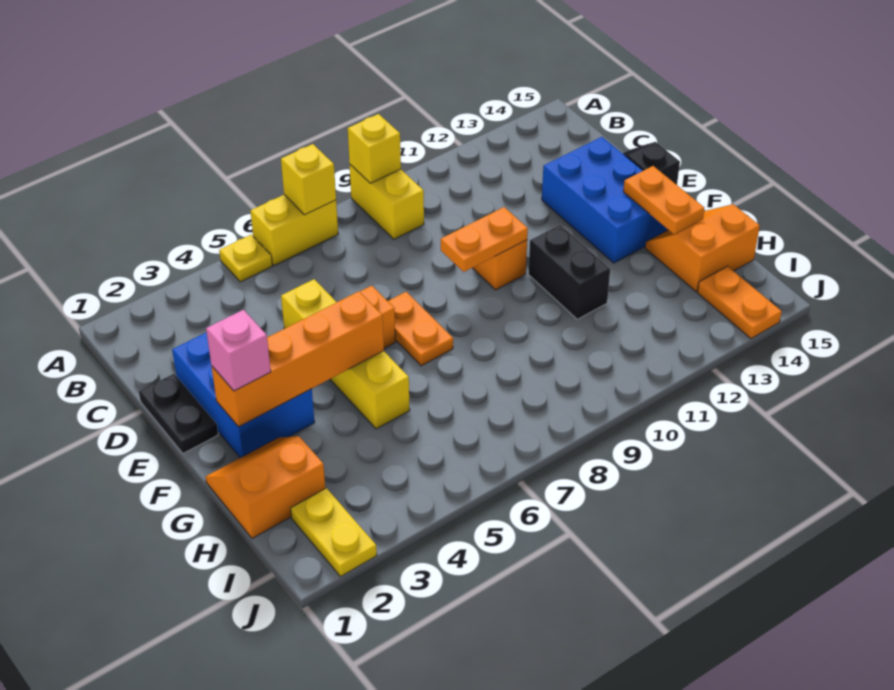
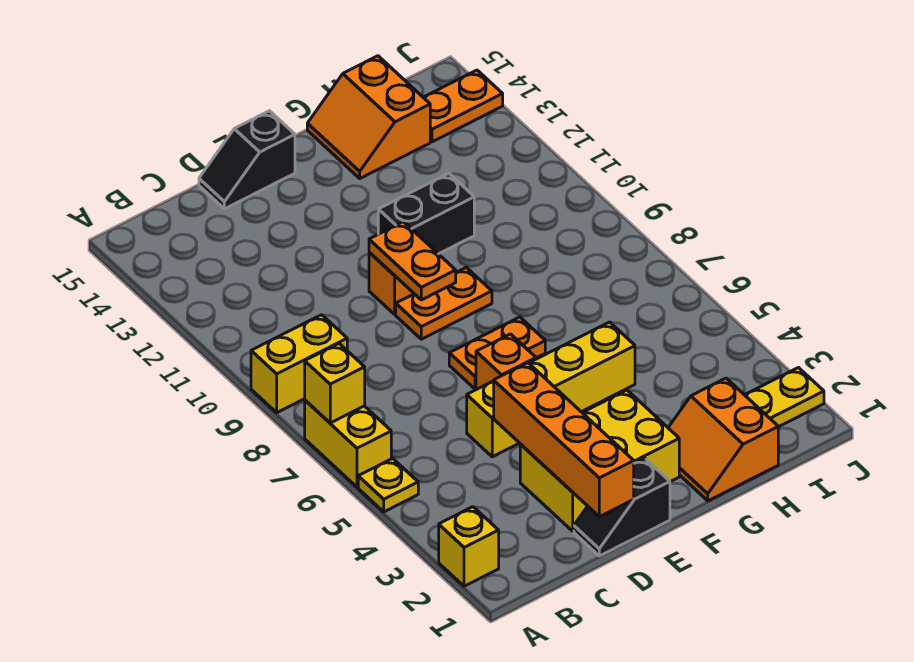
yellow 1x1 brick [348,114,401,183] -> yellow 1x1 brick moved to [439,507,499,586]
black 1x2 plate [139,374,218,453] -> black 1x2 slope [574,458,670,556]
blue 2x3 brick [172,332,315,458] -> yellow 2x3 brick [520,390,679,531]
blue 2x3 brick [542,137,668,263] -> none
orange 1x4 brick [212,291,384,427] -> orange 1x4 brick moved to [494,363,634,517]
pink 1x1 brick [206,310,271,391] -> none
orange 1x2 plate [623,166,704,234] -> orange 1x2 plate moved to [396,267,492,339]

